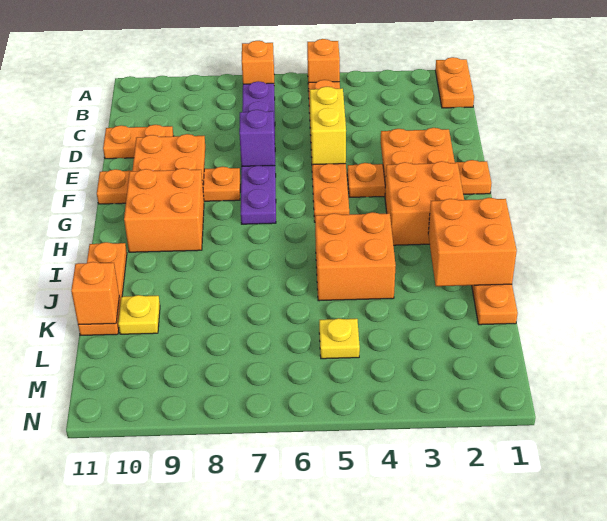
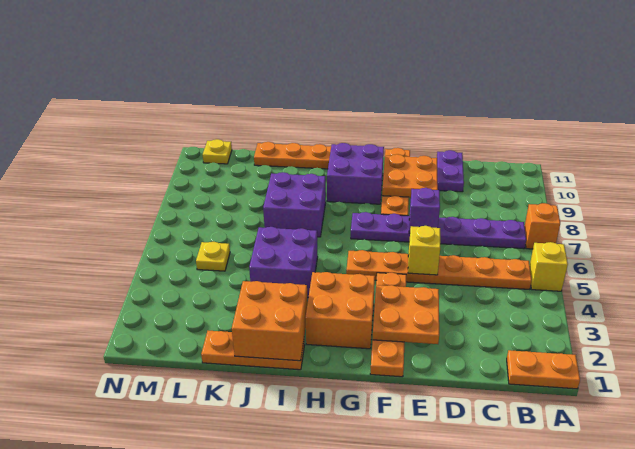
orange 1x1 brick [307,39,340,90] -> yellow 1x1 brick [530,242,568,291]
yellow 1x2 brick [310,87,346,165] -> yellow 1x1 brick [408,226,440,275]
orange 1x2 plate [103,125,173,159] -> purple 1x2 plate [437,150,464,192]
orange 2x2 brick [124,168,204,252] -> purple 2x2 brick [327,143,384,204]
orange 2x2 brick [315,212,396,301] -> purple 2x2 brick [249,227,318,298]
none -> purple 2x2 brick [263,172,326,237]
yellow 1x1 plate [118,295,160,334] -> yellow 1x1 plate moved to [203,139,232,164]
orange 1x1 brick [71,262,119,325] -> none

